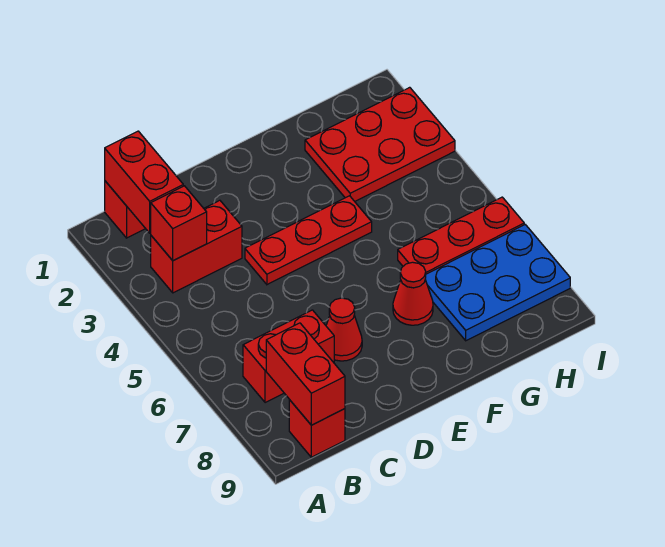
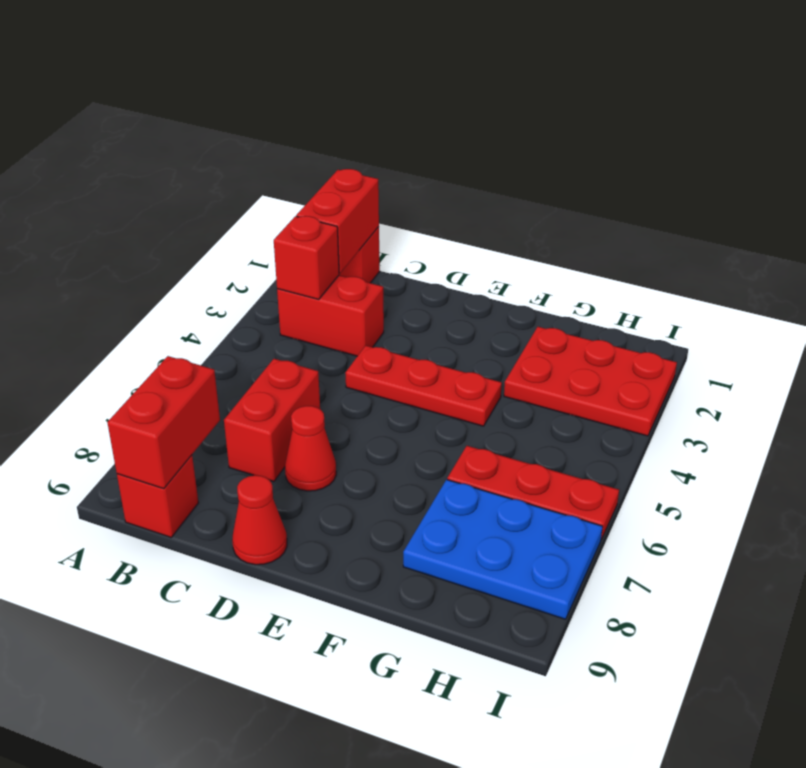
red 1x2 brick [243,310,334,403] -> red 1x2 brick turned to [224,359,320,482]
red 1x1 cone [393,262,433,325] -> red 1x1 cone moved to [232,475,287,565]

